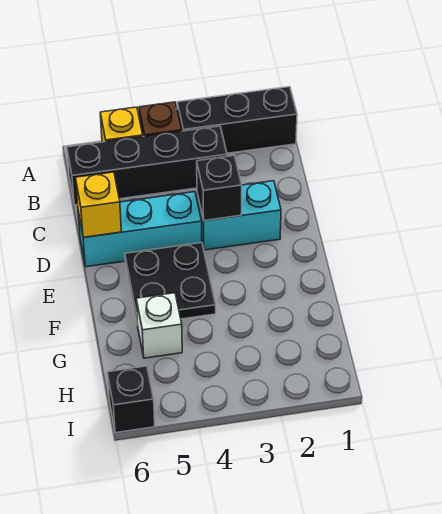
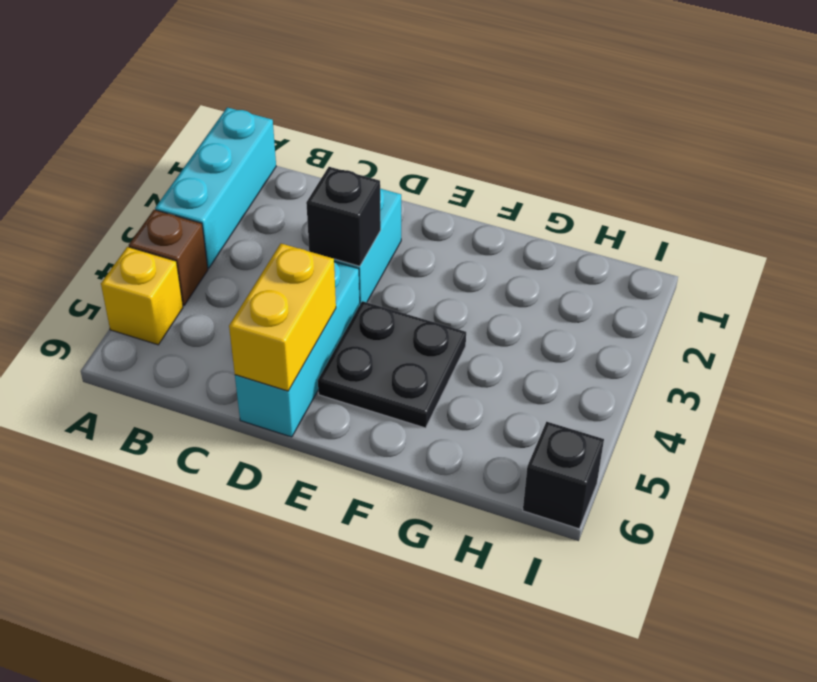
black 1x3 brick [177,87,297,153] -> cyan 1x3 brick [155,107,276,268]
black 1x4 brick [67,126,227,205] -> none
yellow 1x1 brick [76,172,121,237] -> yellow 1x2 brick [229,244,336,391]
white 1x1 brick [136,293,182,358] -> none

